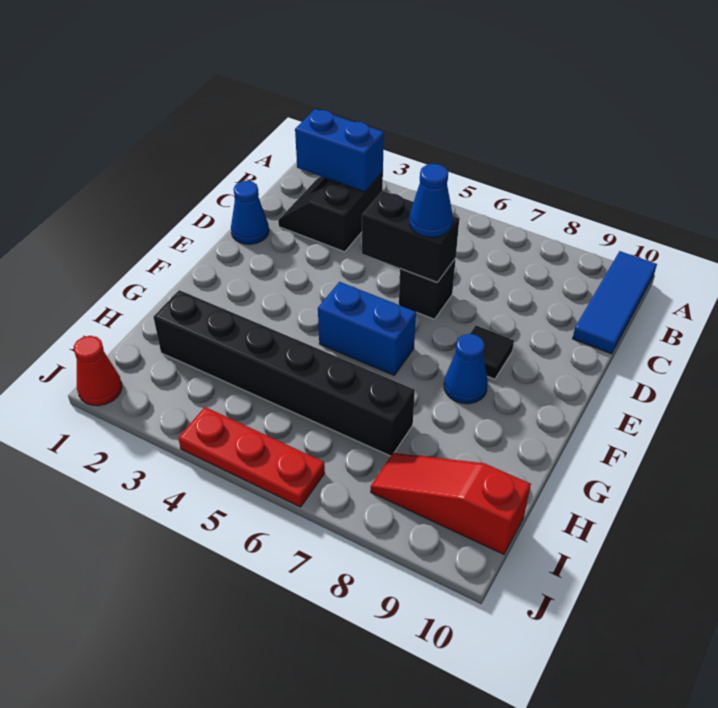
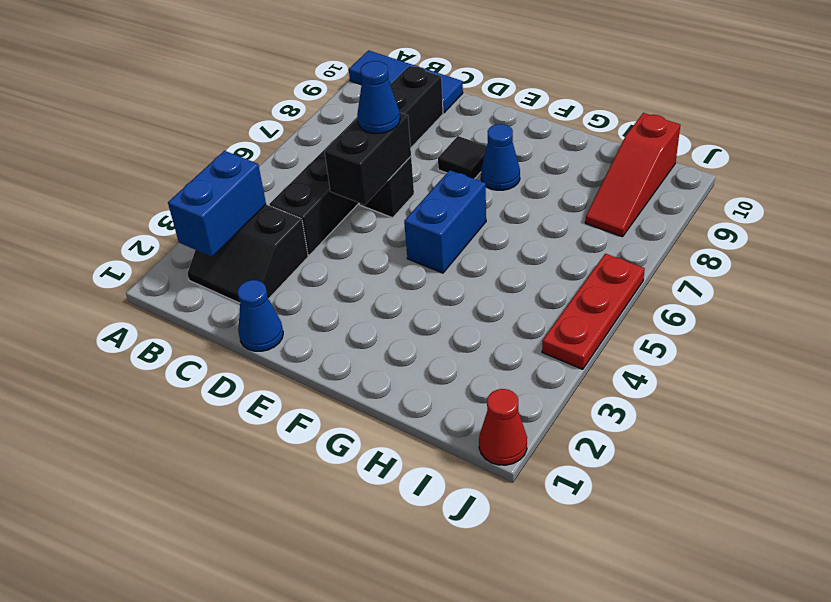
black 1x6 brick [153,290,415,456] -> black 1x6 brick moved to [269,66,443,255]

